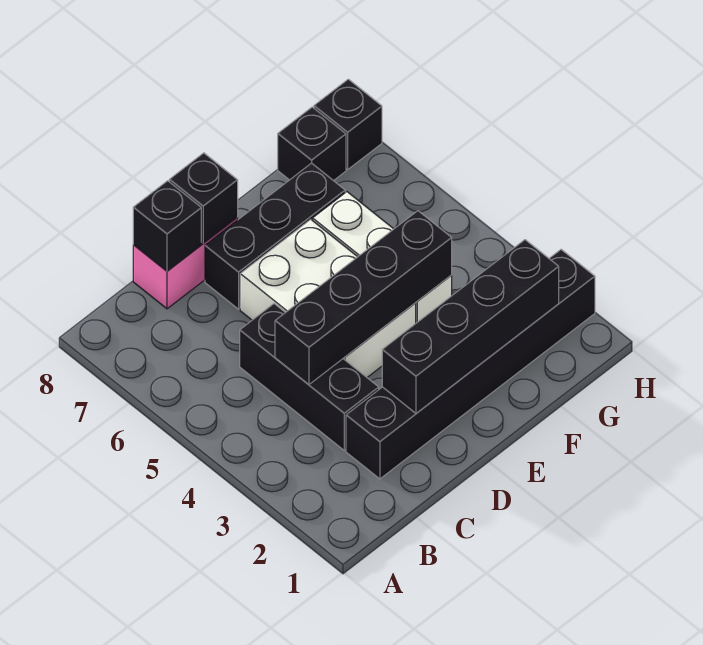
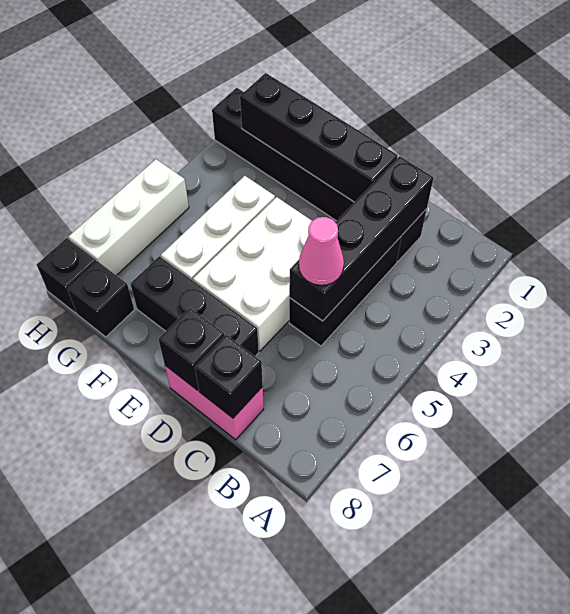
black 1x4 brick [275,211,452,384] -> black 1x4 brick turned to [289,156,434,321]
none -> pink 1x1 cone [299,217,344,285]
none -> white 1x3 brick [68,159,189,275]

